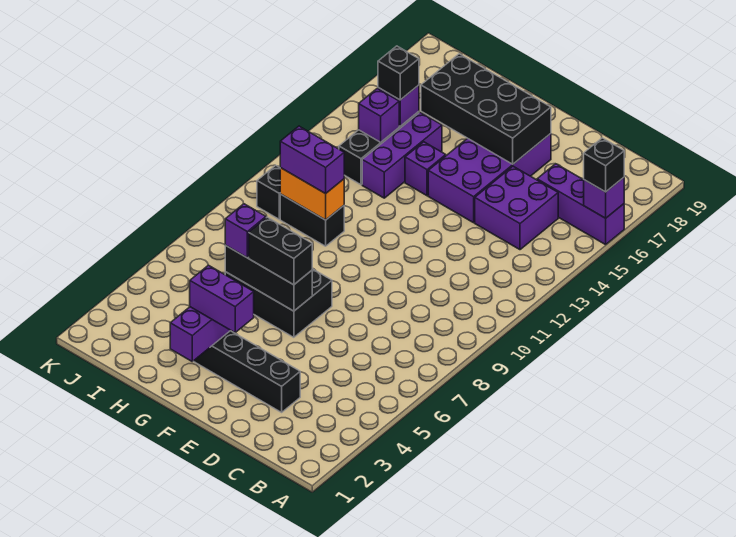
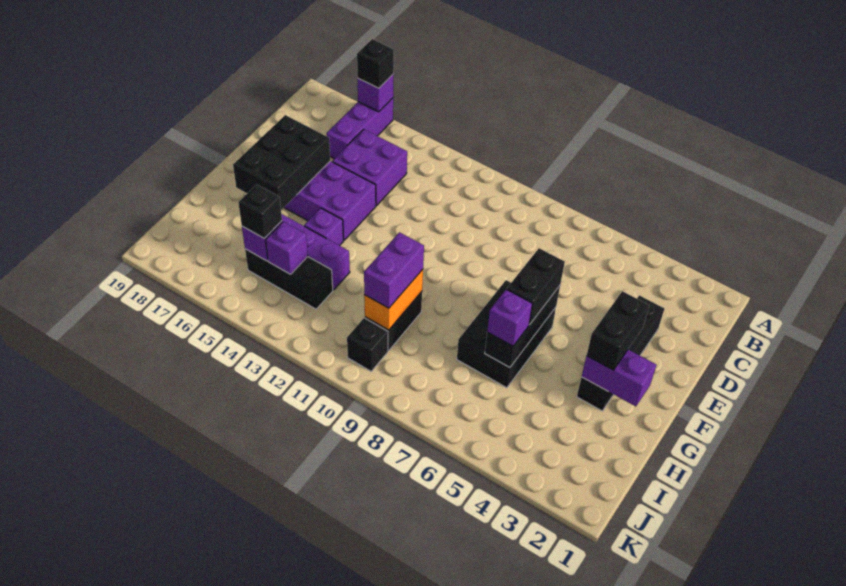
black 2x4 brick [421,54,551,164] -> black 2x3 brick [233,115,330,210]
purple 1x2 brick [190,265,254,333] -> black 1x2 brick [587,291,649,370]

